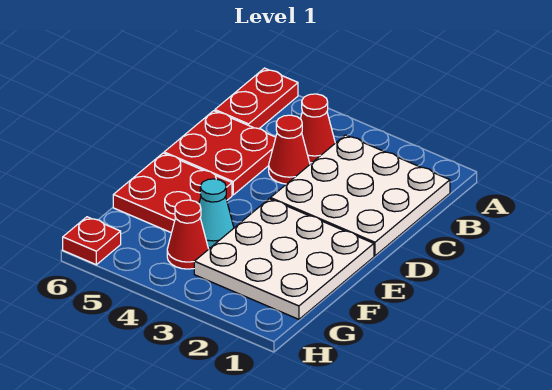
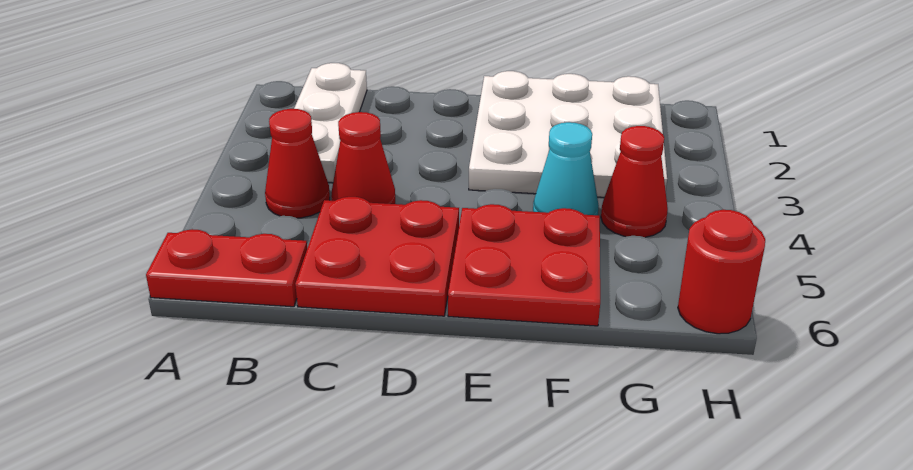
white 3x3 plate [270,135,450,256] -> white 1x3 plate [294,63,367,183]
red 1x1 plate [63,217,121,265] -> red 1x1 round brick [678,210,765,334]

